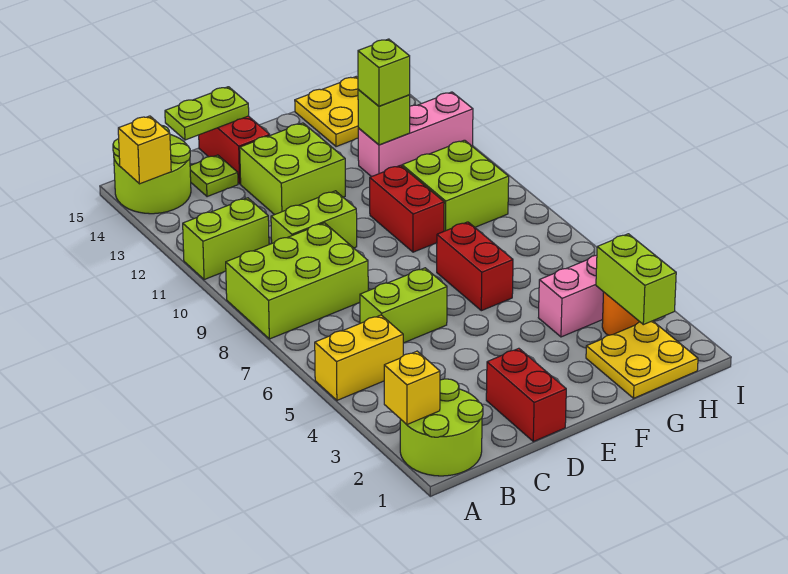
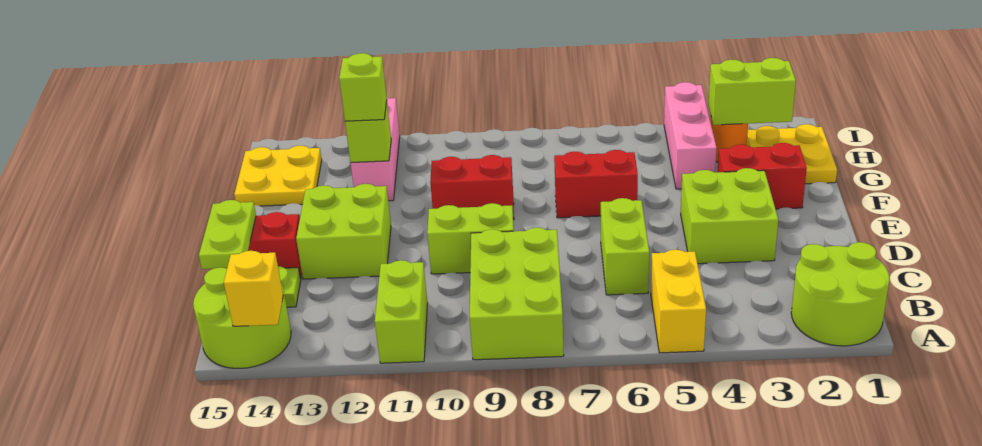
yellow 1x1 brick [384,351,440,424] -> none
lime 1x2 brick [271,191,357,248] -> lime 1x2 brick turned to [427,203,514,274]
red 1x2 brick [486,348,566,442] -> red 1x2 brick moved to [717,143,807,209]
lime 2x2 brick [402,140,509,231] -> lime 2x2 brick moved to [681,168,778,264]

